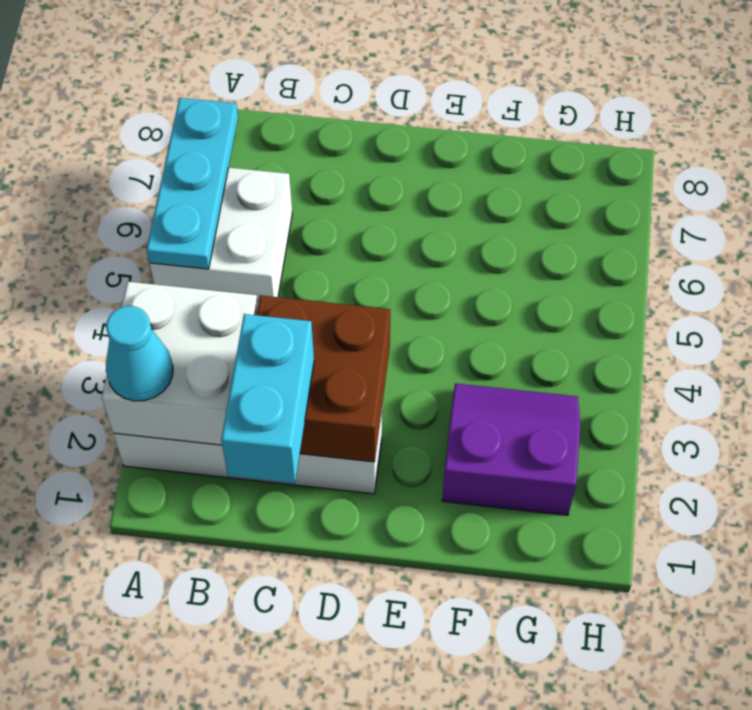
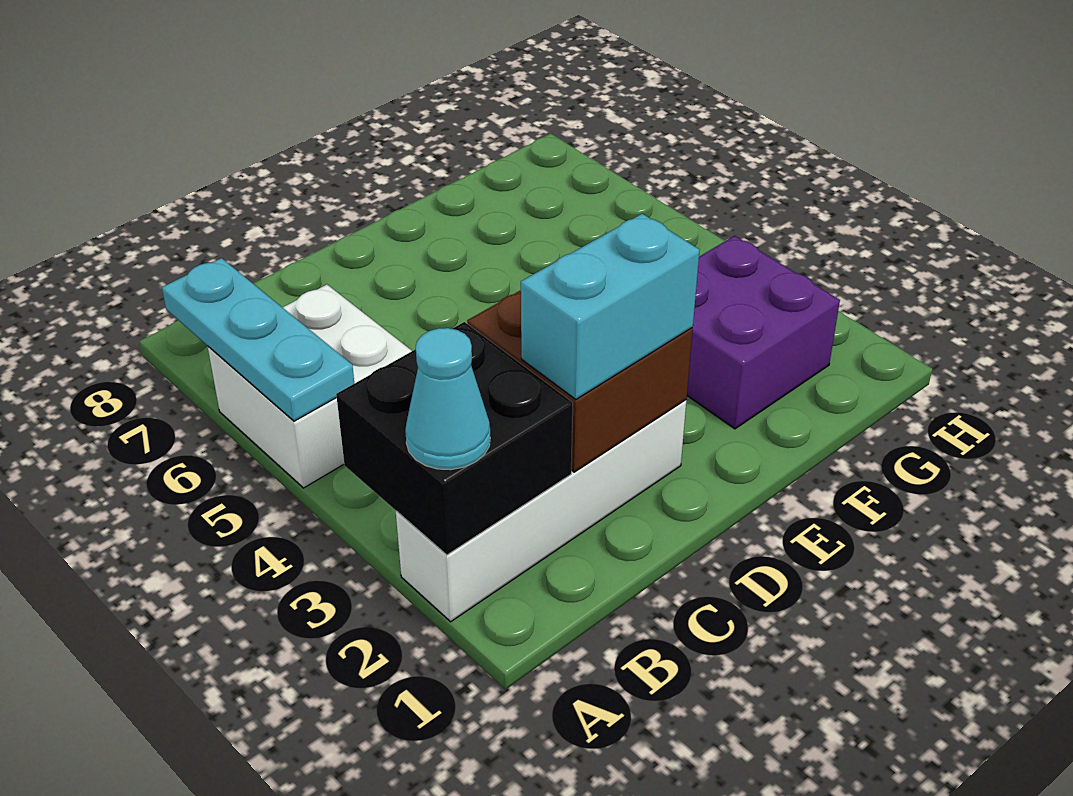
white 2x2 brick [102,282,258,445] -> black 2x2 brick [336,322,573,555]
cyan 1x2 brick [221,314,314,483] -> cyan 1x2 brick turned to [521,214,699,400]
purple 2x2 slope [442,383,580,515] -> purple 2x2 brick [687,236,840,429]

